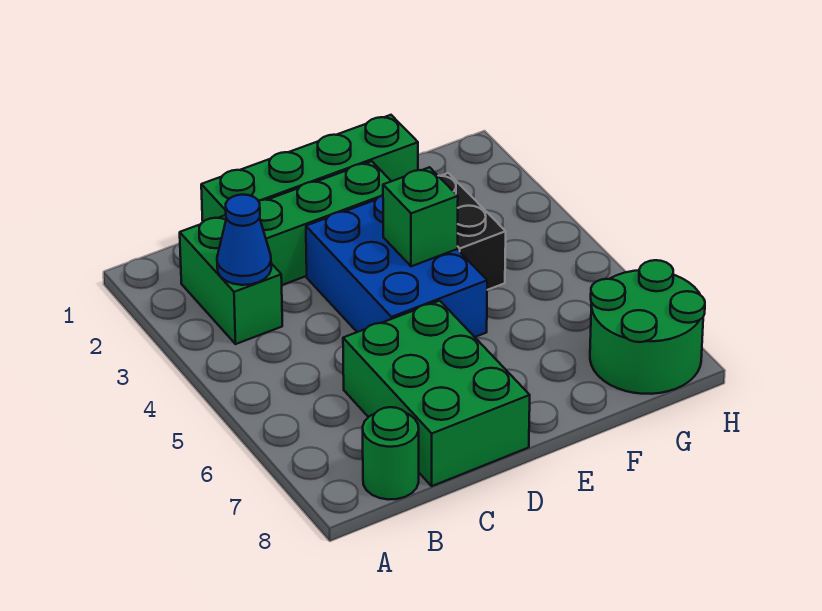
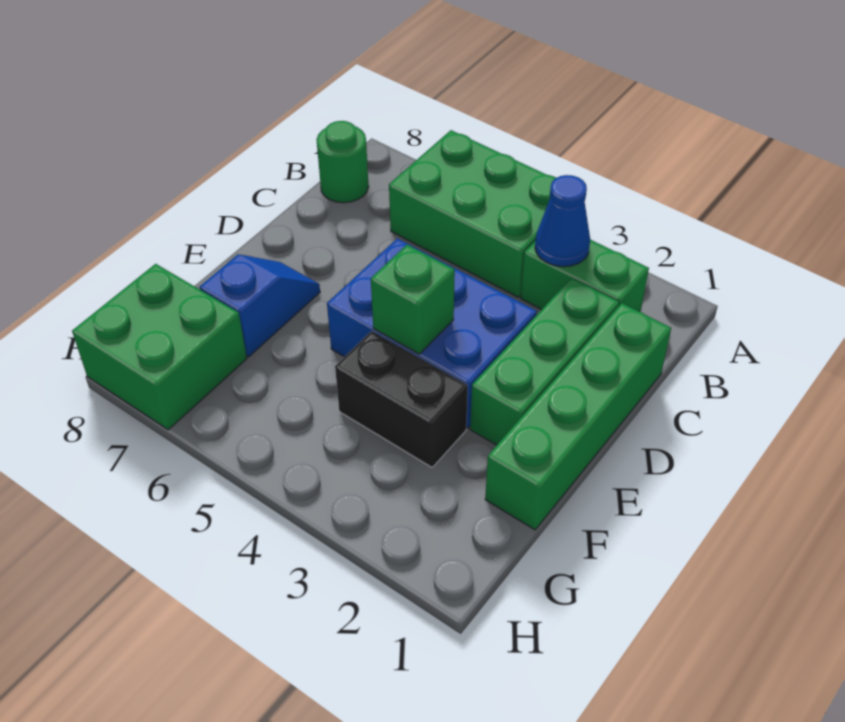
green 2x3 brick [343,301,530,486] -> green 2x3 brick moved to [389,130,556,297]
none -> blue 1x2 slope [200,254,320,357]
green 2x2 round brick [590,260,705,394] -> green 2x2 brick [72,264,247,430]

